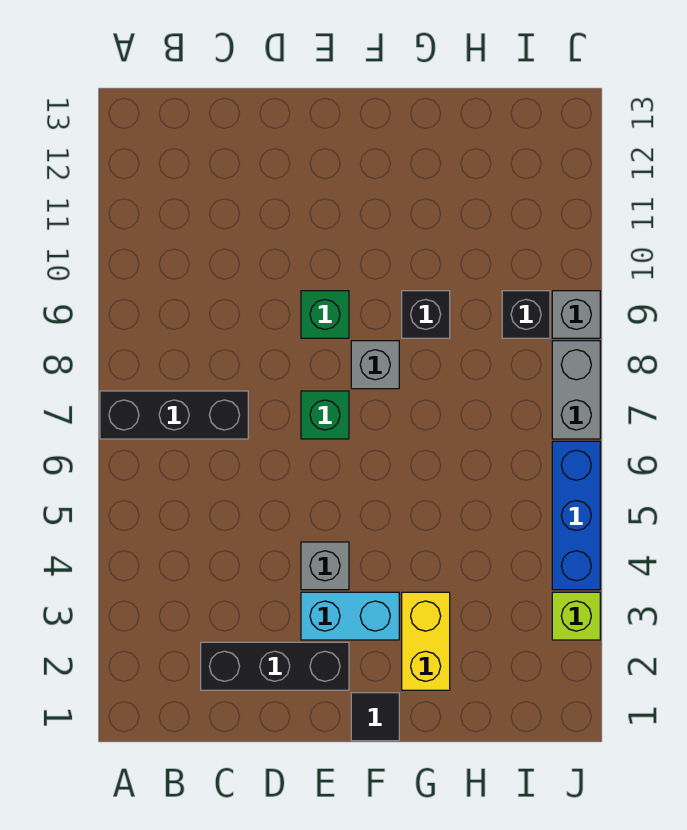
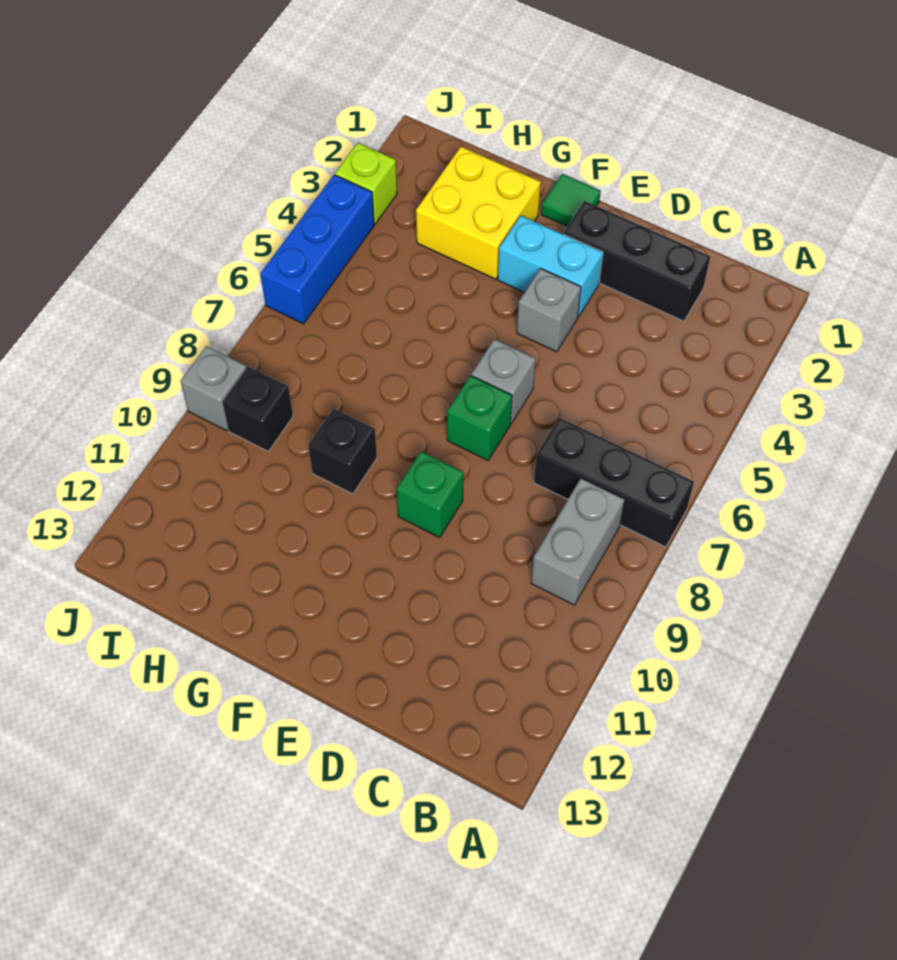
black 1x1 tile [351,693,399,741] -> green 1x1 tile [541,174,601,226]
grey 1x1 brick [351,341,399,389] -> grey 1x1 brick moved to [472,339,536,423]
yellow 1x2 brick [402,592,450,690] -> yellow 2x2 brick [416,147,541,279]
grey 1x2 brick [552,341,600,439] -> grey 1x2 brick moved to [531,478,625,605]

